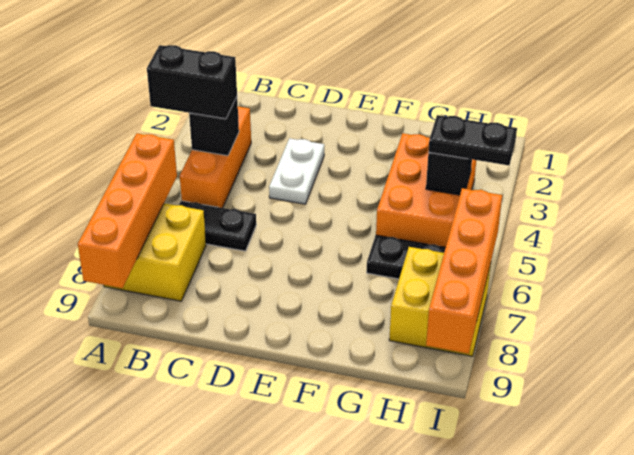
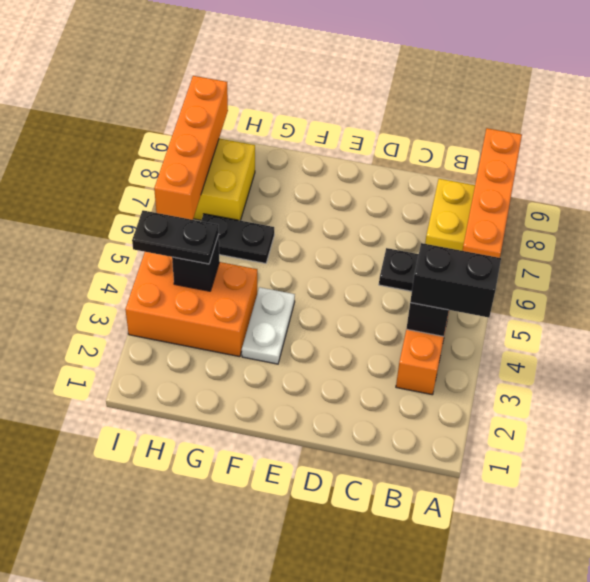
white 1x2 plate [269,138,324,204] -> white 1x2 plate moved to [242,287,295,364]
orange 2x3 brick [376,133,476,247] -> orange 2x3 brick turned to [125,252,257,357]

